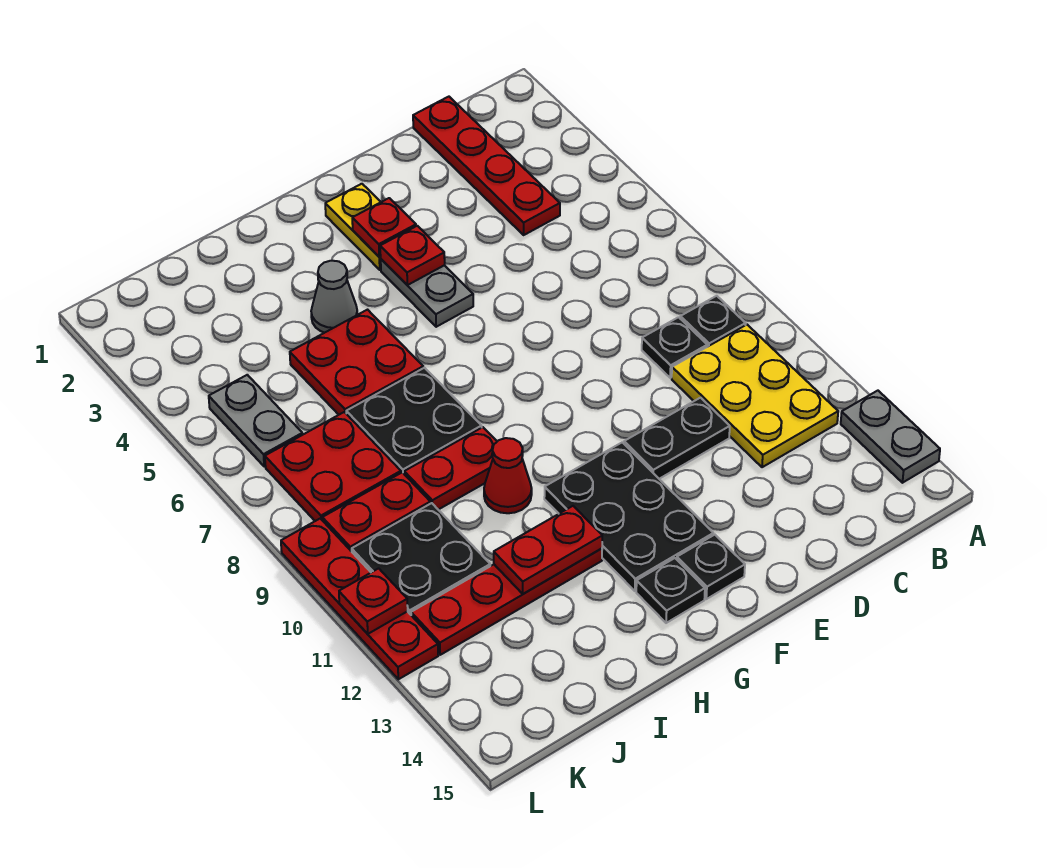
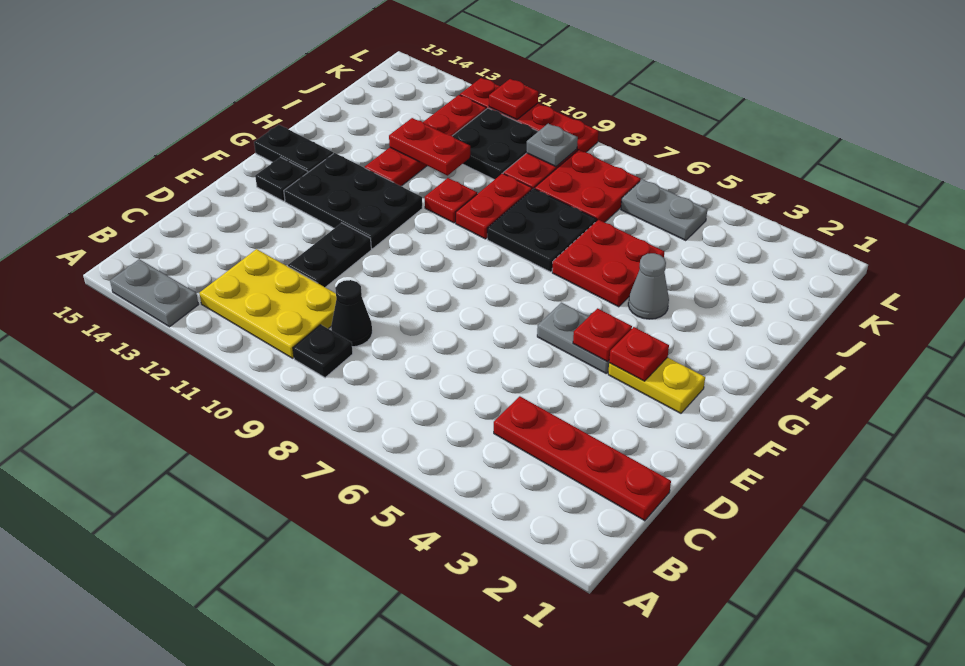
black 1x1 plate [642,317,707,378] -> black 1x1 cone [331,280,372,347]
black 1x1 plate [636,558,705,623] -> black 1x2 plate [254,125,333,172]
red 1x1 cone [484,438,532,513] -> red 1x1 plate [425,178,477,223]
red 1x2 plate [494,506,602,594] -> red 1x2 plate turned to [389,118,470,176]
none -> grey 1x1 plate [526,124,578,167]

